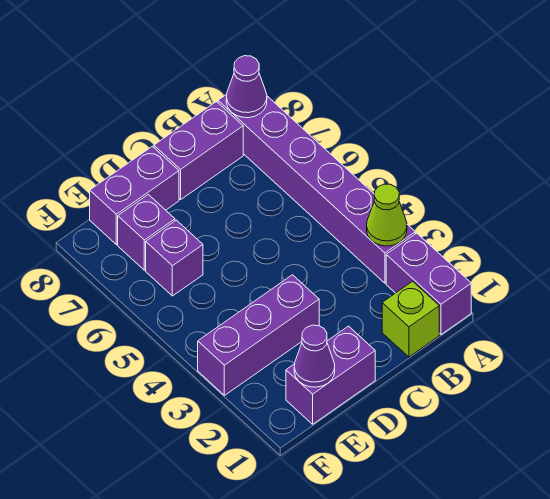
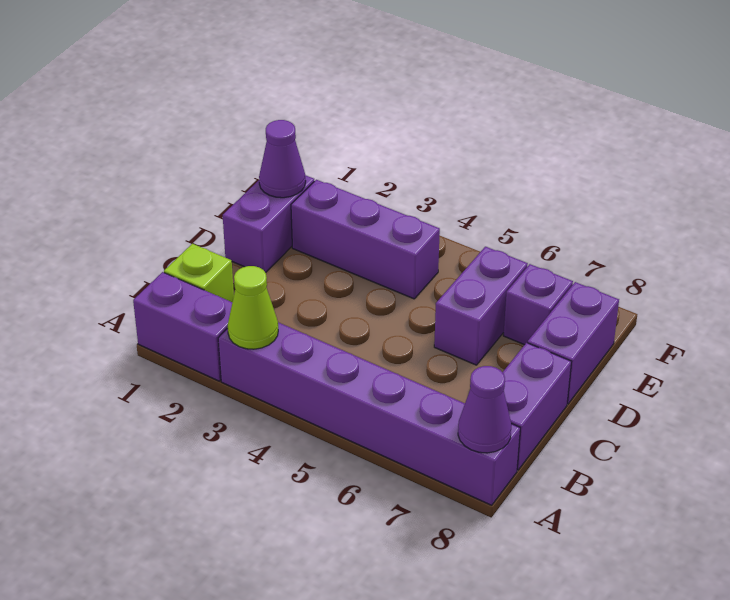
purple 1x3 brick [198,275,319,395] -> purple 1x3 brick turned to [291,180,440,299]
purple 1x1 brick [146,220,203,296] -> purple 1x2 brick [434,247,528,365]

